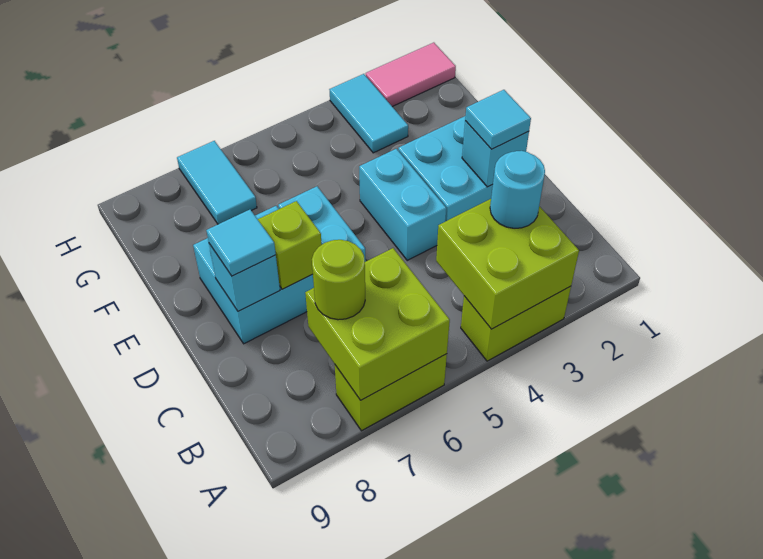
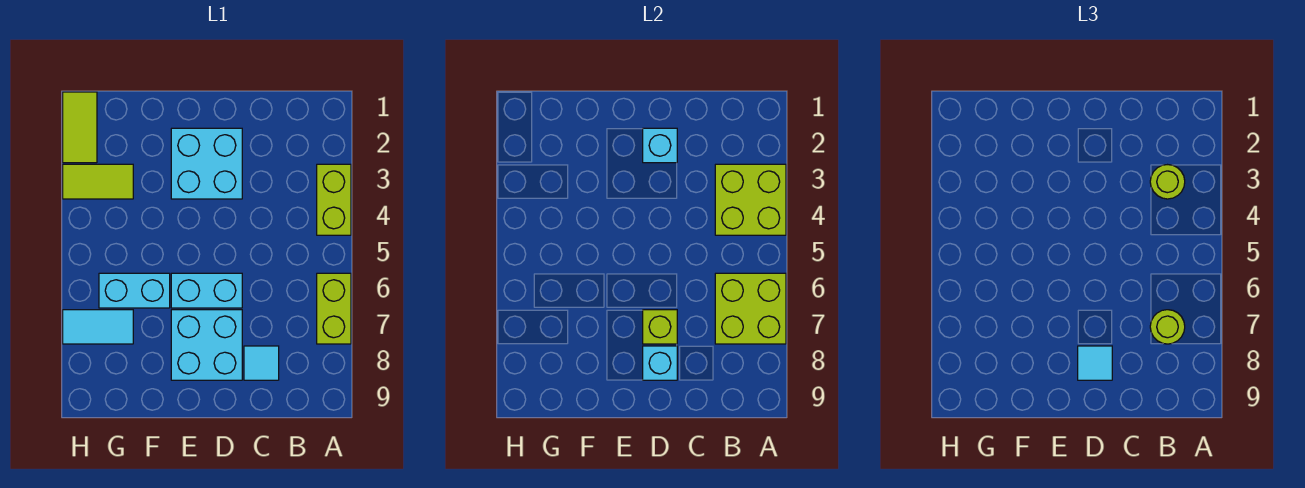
cyan 1x1 round brick [490,151,545,228] -> lime 1x1 round brick [1150,165,1185,199]
cyan 1x1 tile [465,90,531,149] -> cyan 1x1 tile moved to [244,346,279,380]
cyan 1x2 brick [359,149,446,260] -> cyan 1x2 brick moved to [99,273,170,308]
cyan 1x2 tile [329,74,408,153] -> lime 1x2 tile [63,164,133,199]
pink 1x2 tile [366,43,456,107] -> lime 1x2 tile [63,92,97,163]

